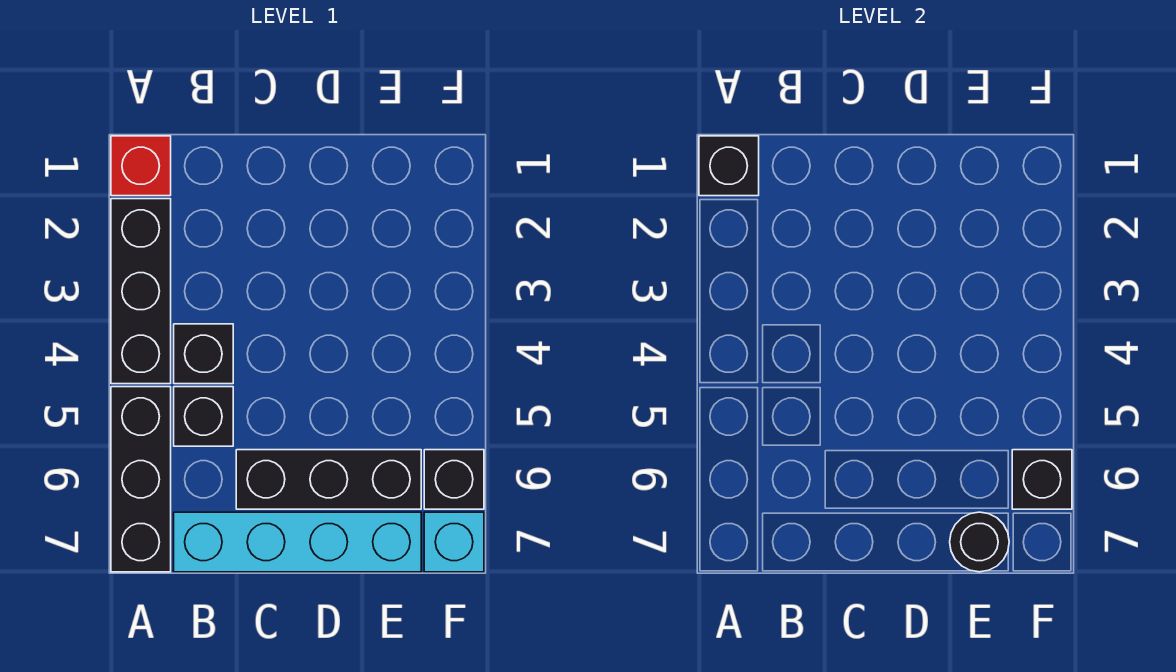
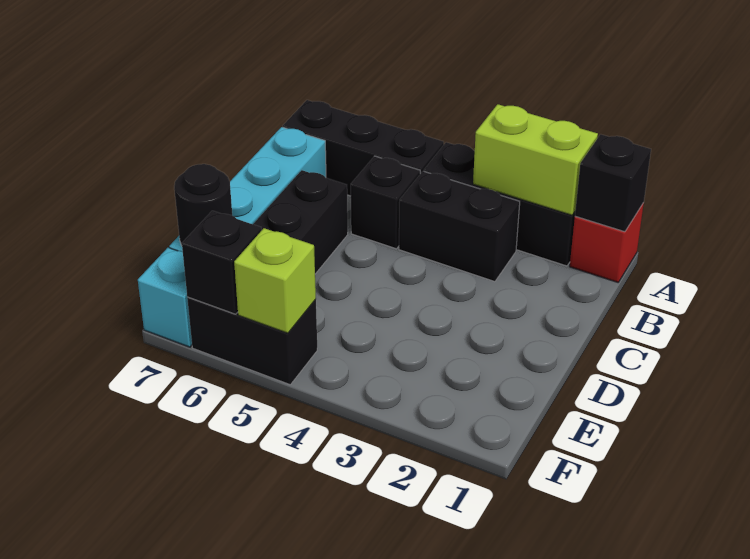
none -> lime 1x2 brick [473,104,598,215]
black 1x1 brick [174,324,233,384] -> black 1x2 brick [399,171,520,282]
none -> lime 1x1 brick [234,228,316,333]
black 1x1 brick [424,450,484,509] -> black 1x2 brick [187,297,317,385]

